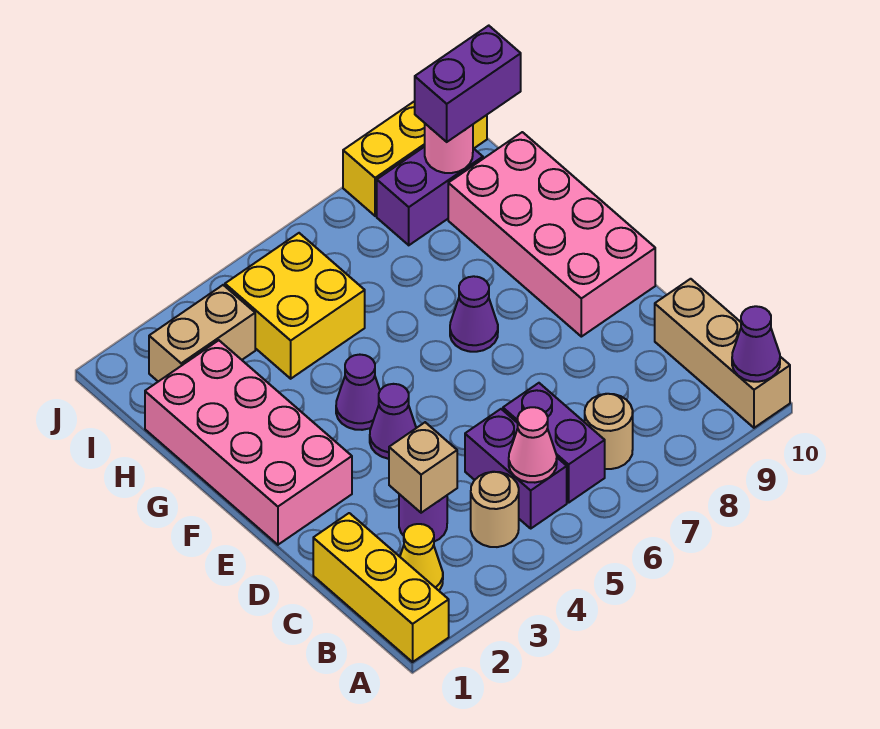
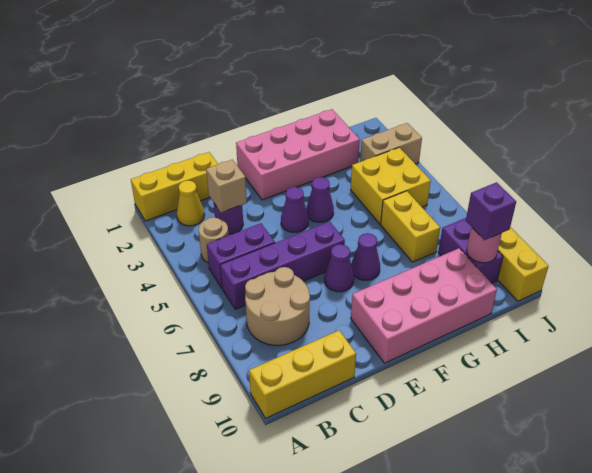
tan 1x3 brick [655,279,790,428] -> yellow 1x3 brick [249,330,356,418]
purple 1x1 cone [732,306,780,382] -> purple 1x1 cone moved to [324,244,354,292]
pink 1x1 cone [509,407,557,483] -> none
purple 1x2 brick [503,383,605,503] -> purple 1x4 brick [220,221,345,309]
tan 1x1 round brick [585,394,633,469] -> tan 2x2 round brick [245,267,310,346]
none -> yellow 1x2 brick [381,191,440,262]
tan 1x2 brick [149,285,255,382] -> tan 1x2 brick turned to [360,123,422,164]
purple 1x2 brick [415,26,521,142] -> purple 1x1 brick [466,182,516,240]

